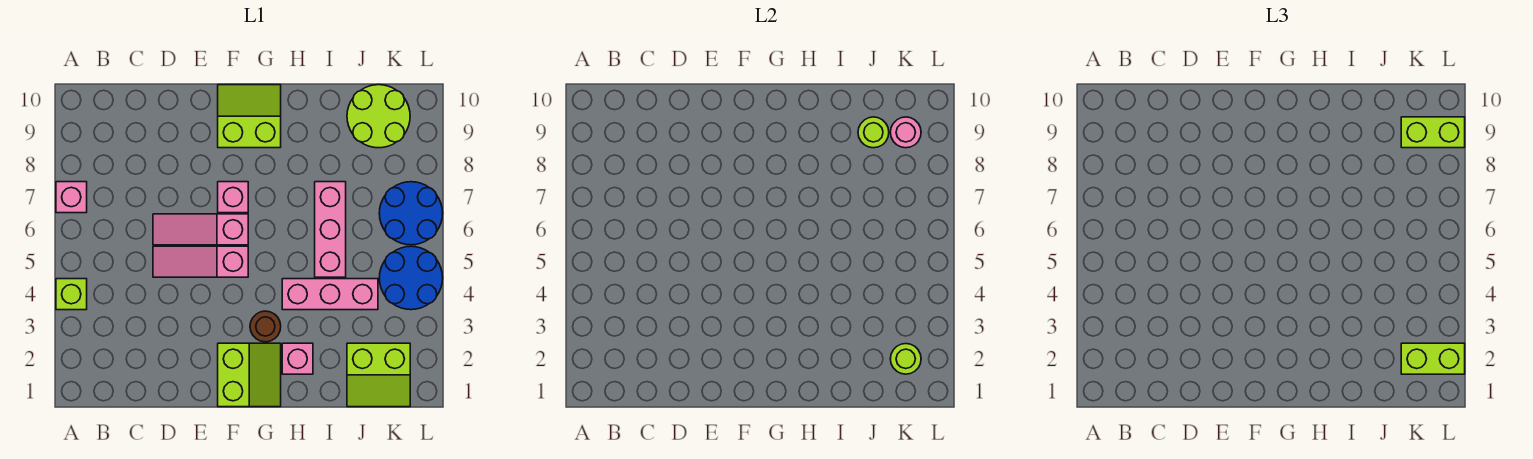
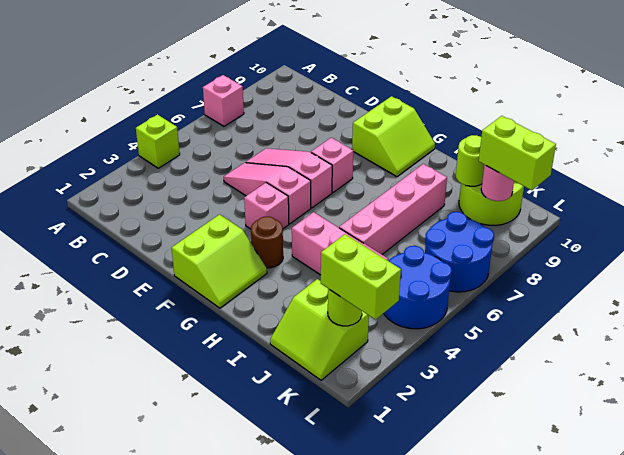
lime 2x2 slope [218,85,281,148] -> lime 2x2 slope turned to [352,96,435,177]
pink 1x1 brick [282,343,313,374] -> pink 1x1 brick moved to [244,183,289,229]
pink 1x3 brick [315,182,346,277] -> pink 1x4 brick [339,164,447,254]

